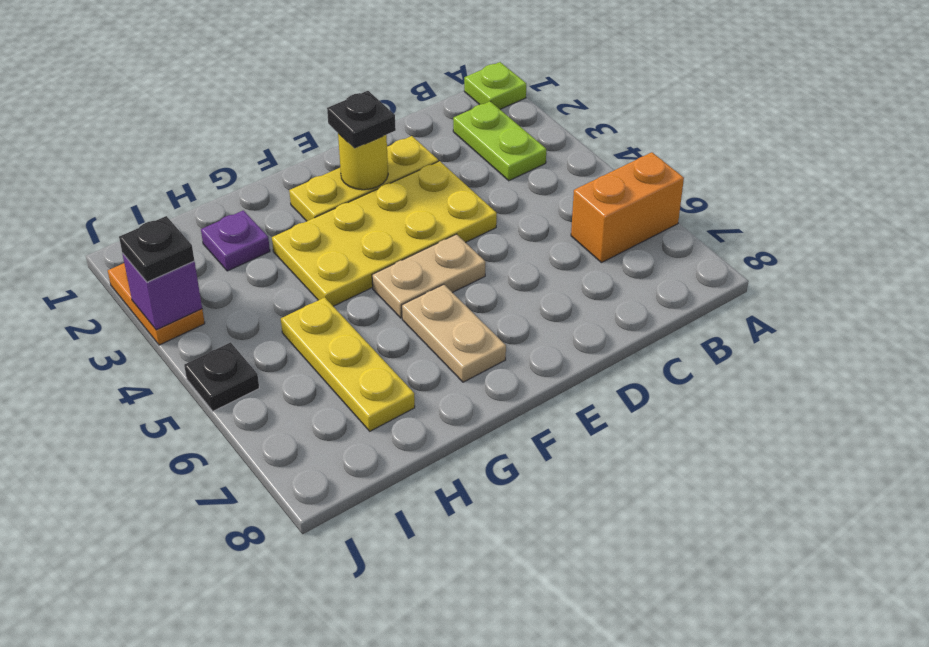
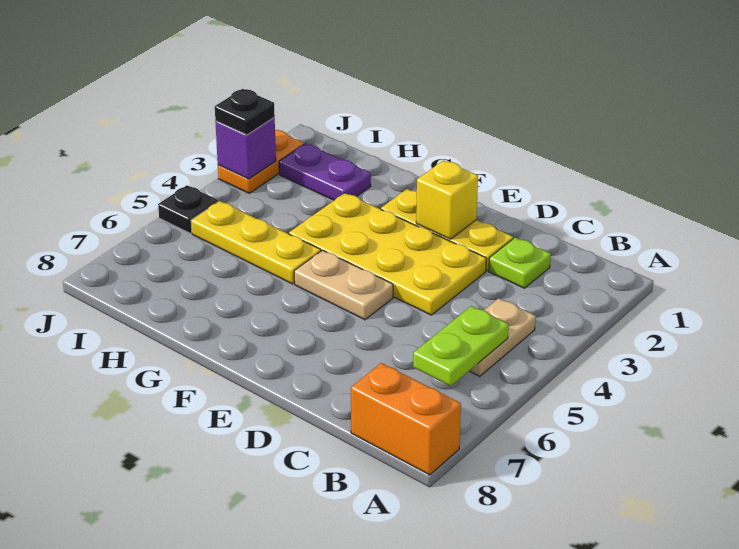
lime 1x1 plate [464,62,526,109] -> lime 1x1 plate moved to [489,238,551,288]
orange 1x2 brick [571,152,684,263] -> orange 1x2 brick moved to [351,363,461,475]
lime 1x2 plate [453,101,546,181] -> lime 1x2 plate moved to [413,306,508,386]
yellow 1x1 round brick [338,133,388,190] -> yellow 1x1 brick [416,160,478,239]
black 1x1 plate [327,91,396,148] -> none
tan 1x2 plate [402,284,506,382] -> tan 1x2 plate moved to [470,298,536,376]
purple 1x1 plate [201,210,270,271] -> purple 1x2 plate [279,144,371,200]
yellow 1x3 plate [281,297,415,431] -> yellow 1x3 plate turned to [191,201,321,284]

